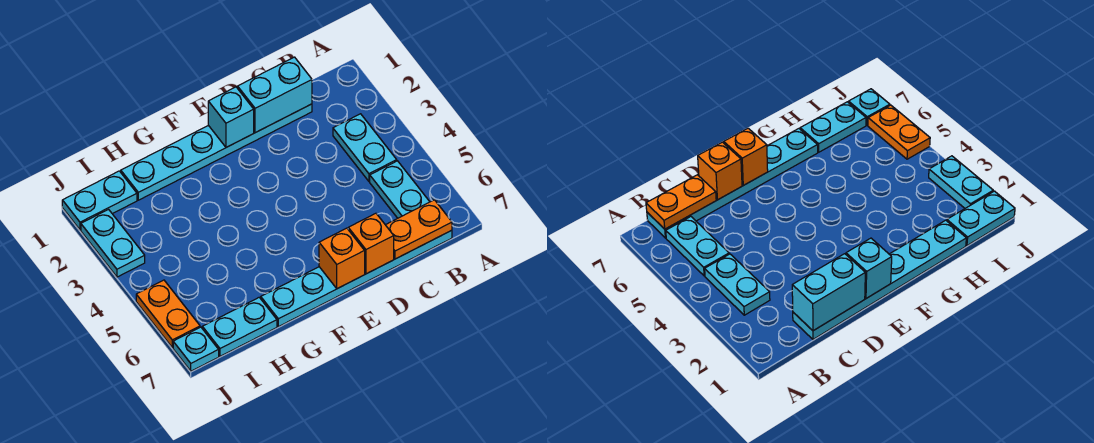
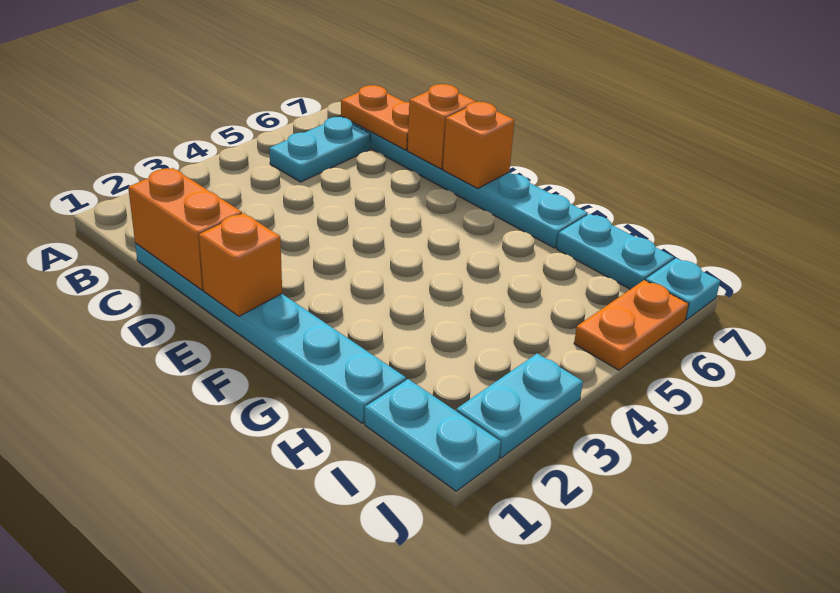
cyan 1x2 plate [333,114,397,181] -> none
cyan 1x2 brick [238,57,312,133] -> orange 1x2 brick [128,168,242,290]
cyan 1x1 brick [208,87,254,147] -> orange 1x1 brick [199,213,282,316]

